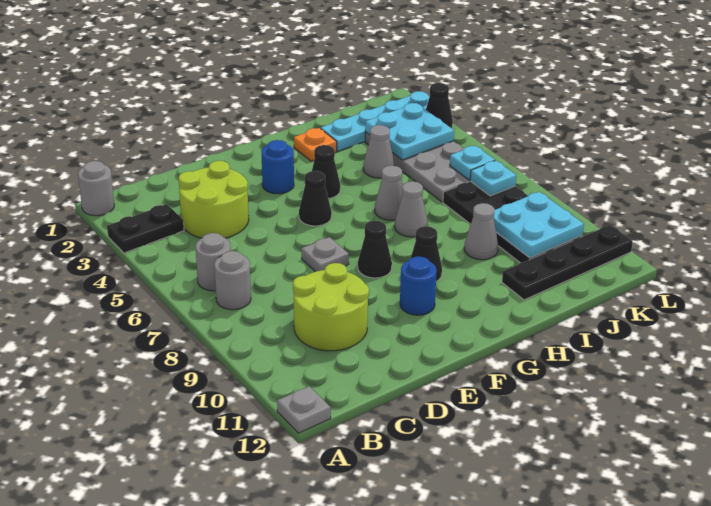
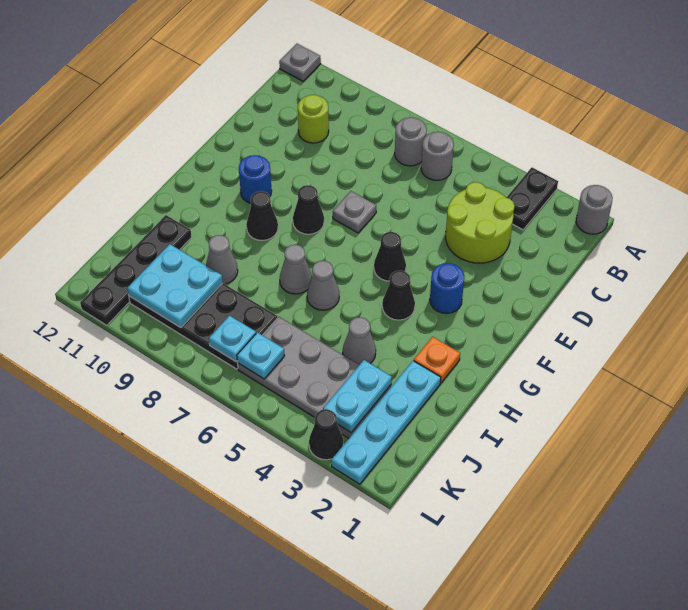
lime 2x2 round brick [293,263,369,351] -> lime 1x1 round brick [298,95,329,143]
cyan 2x2 plate [365,103,454,160] -> cyan 1x2 plate [323,360,392,432]

